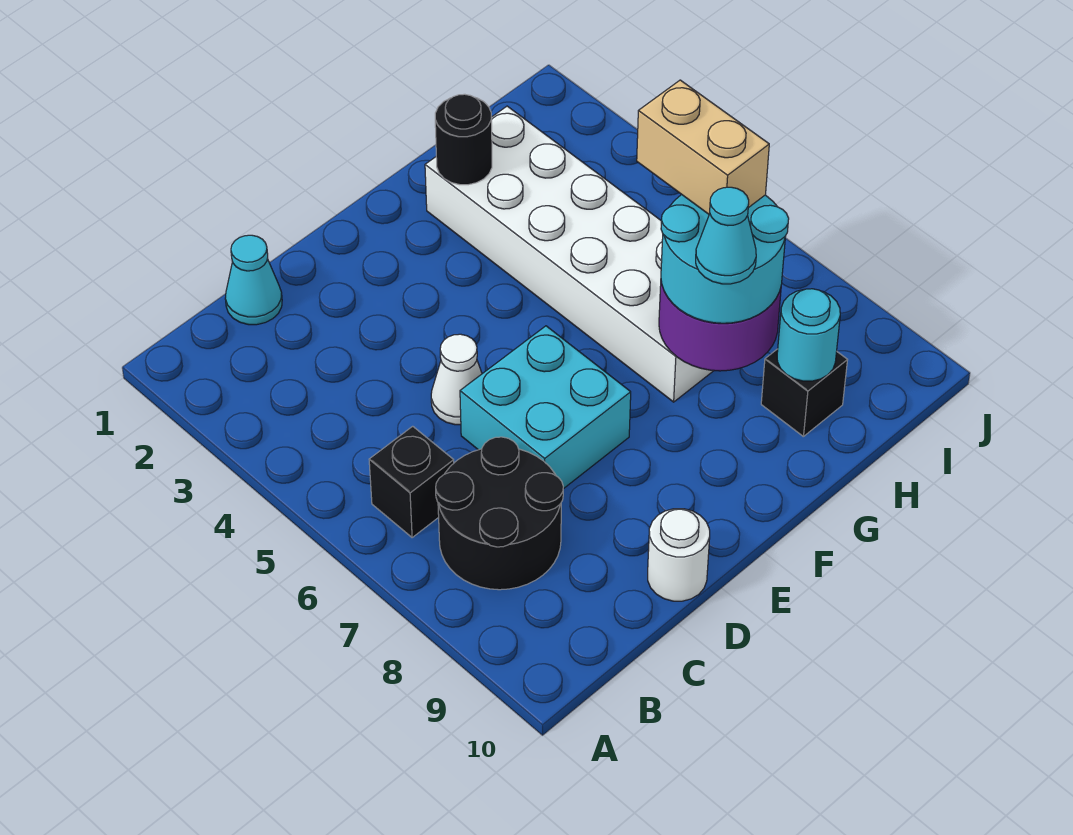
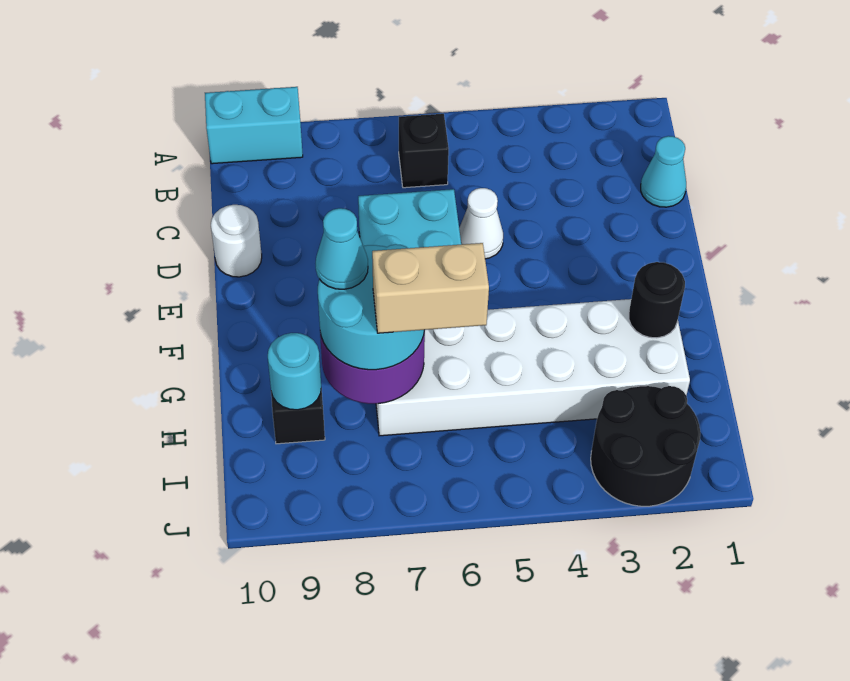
none -> cyan 1x2 brick [205,87,303,164]
black 2x2 round brick [436,437,563,590] -> black 2x2 round brick moved to [591,386,700,506]

